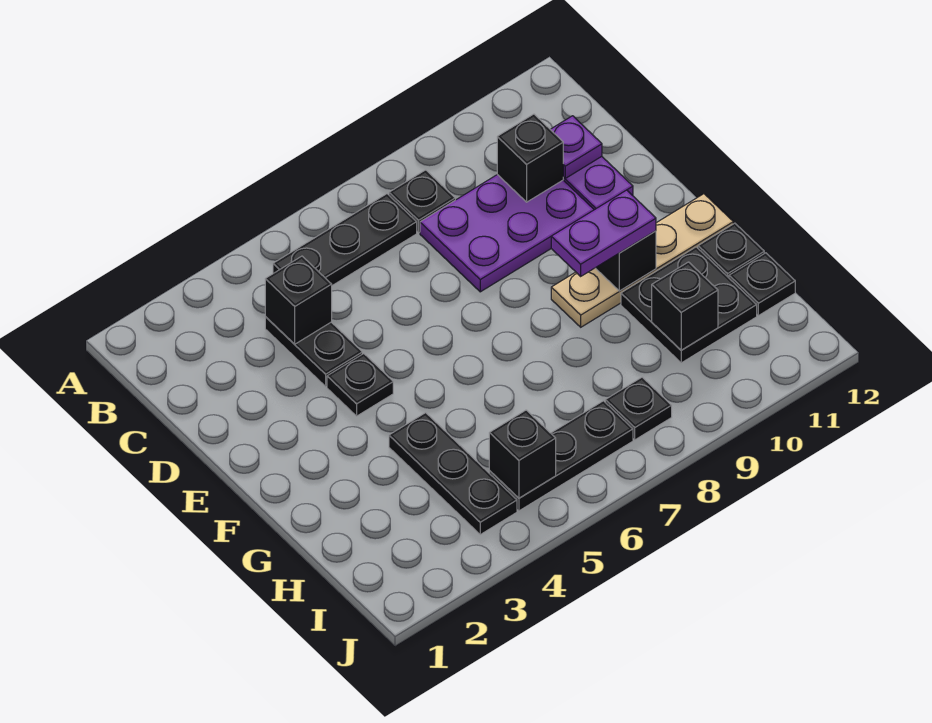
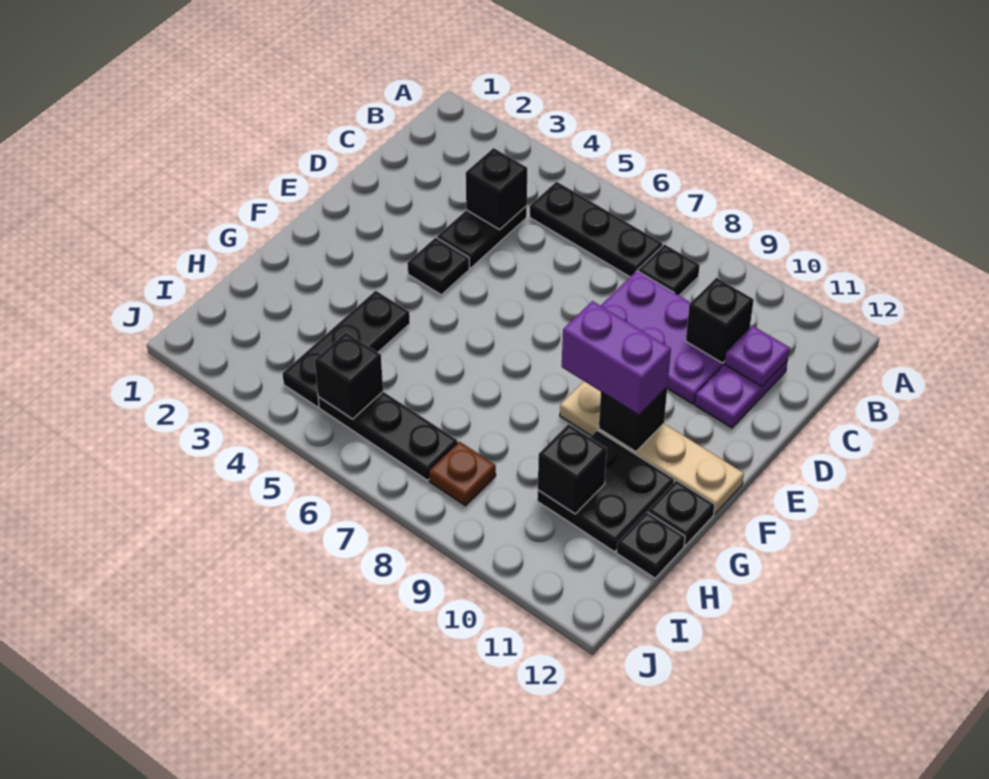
purple 1x2 plate [551,190,656,276] -> purple 1x2 brick [562,301,671,415]
black 1x1 plate [605,377,672,440] -> brown 1x1 plate [429,441,496,506]

